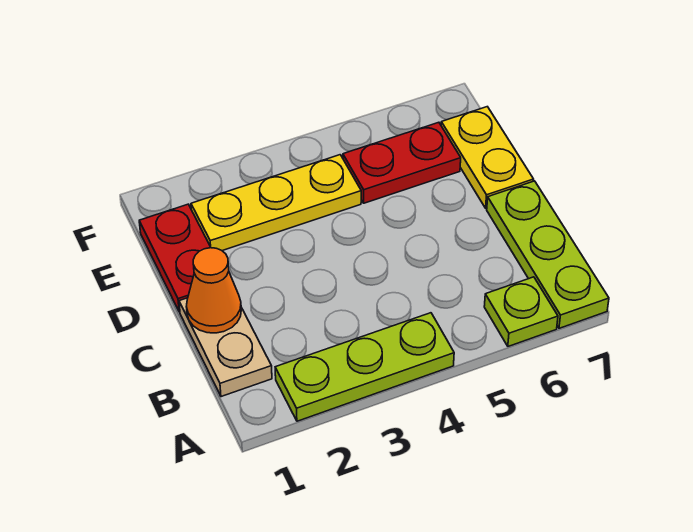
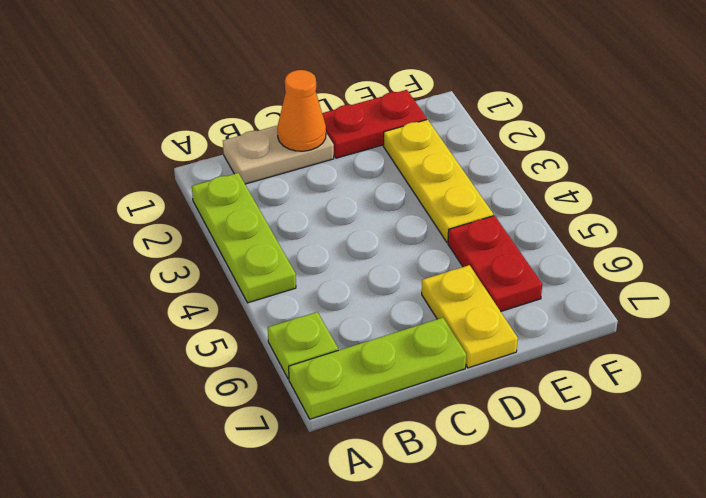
yellow 1x2 plate [441,107,534,208] -> yellow 1x2 plate turned to [422,265,518,368]

